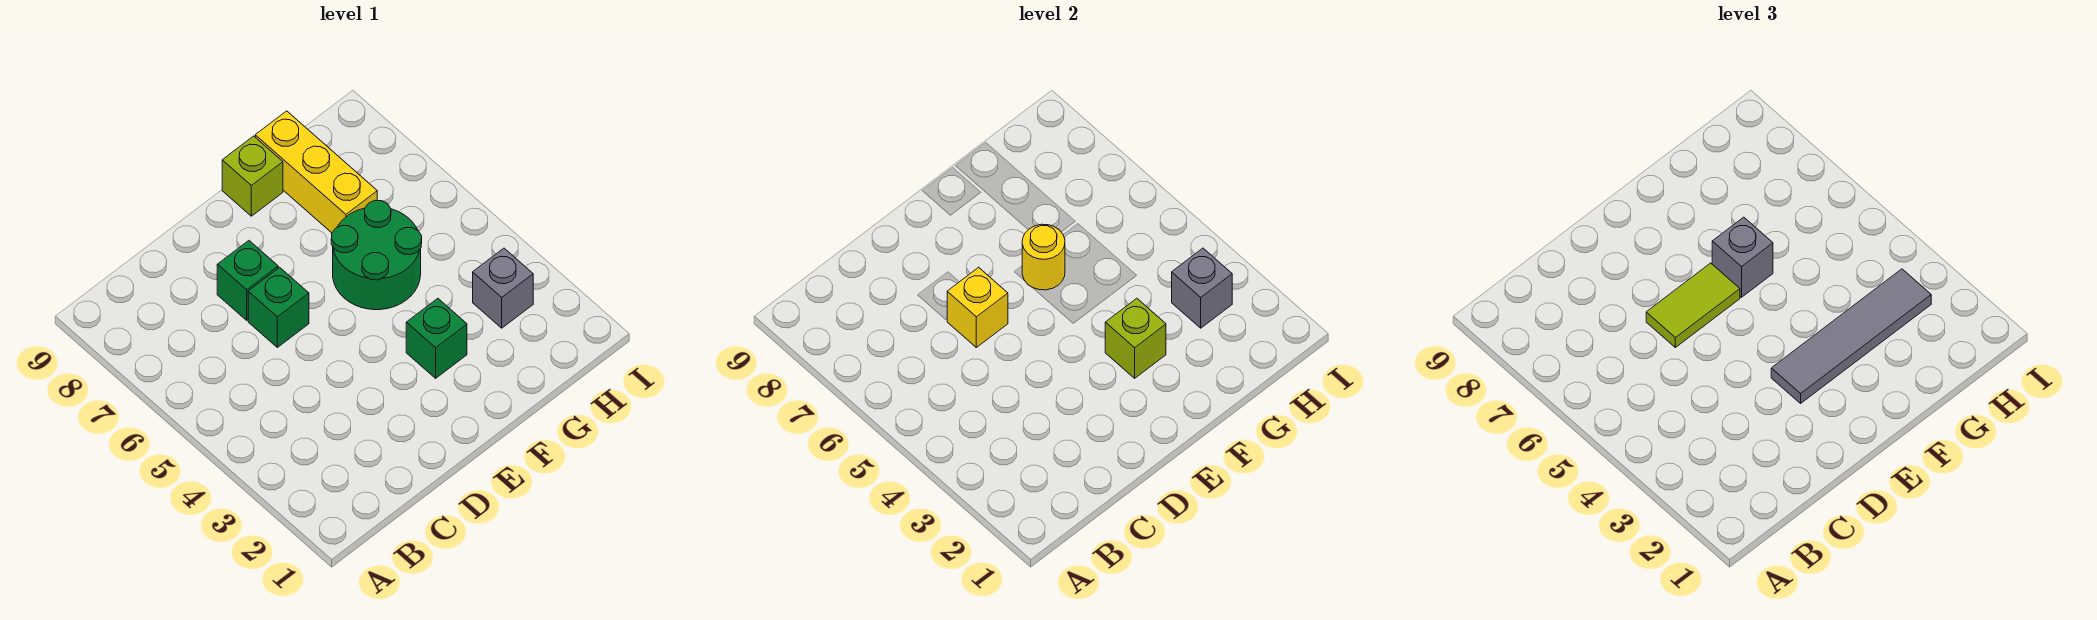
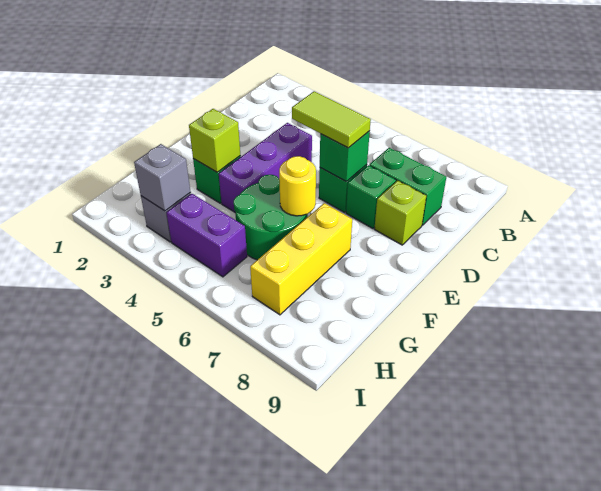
none -> green 1x2 brick [369,148,446,225]
none -> purple 1x3 brick [219,123,312,212]
yellow 1x1 brick [947,267,1008,347] -> green 1x1 brick [320,131,370,182]
lime 1x2 tile [1646,263,1740,347] -> lime 1x2 tile turned to [292,91,371,148]
grey 1x4 tile [1771,269,1931,403] -> none
grey 1x1 brick [1712,217,1773,297] -> none
lime 1x1 brick [222,136,283,216] -> lime 1x1 brick moved to [374,181,426,245]
yellow 1x3 brick [255,111,377,233] -> yellow 1x3 brick turned to [250,203,352,315]
none -> purple 1x2 brick [166,194,247,277]

